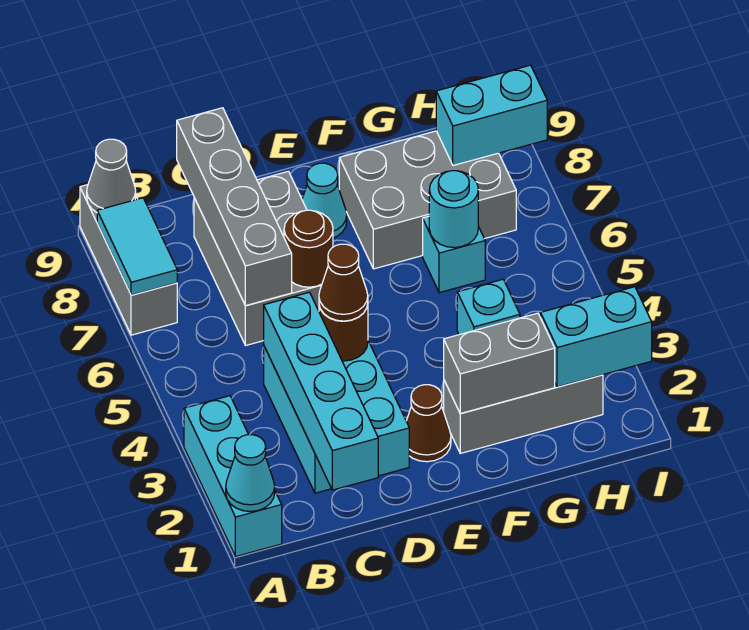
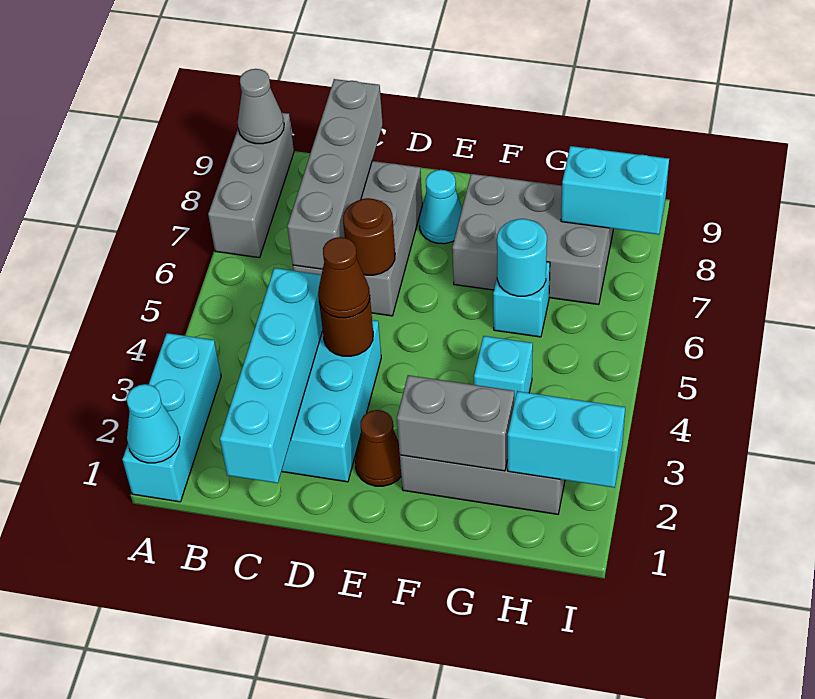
cyan 1x2 tile [97,198,177,295] -> none

